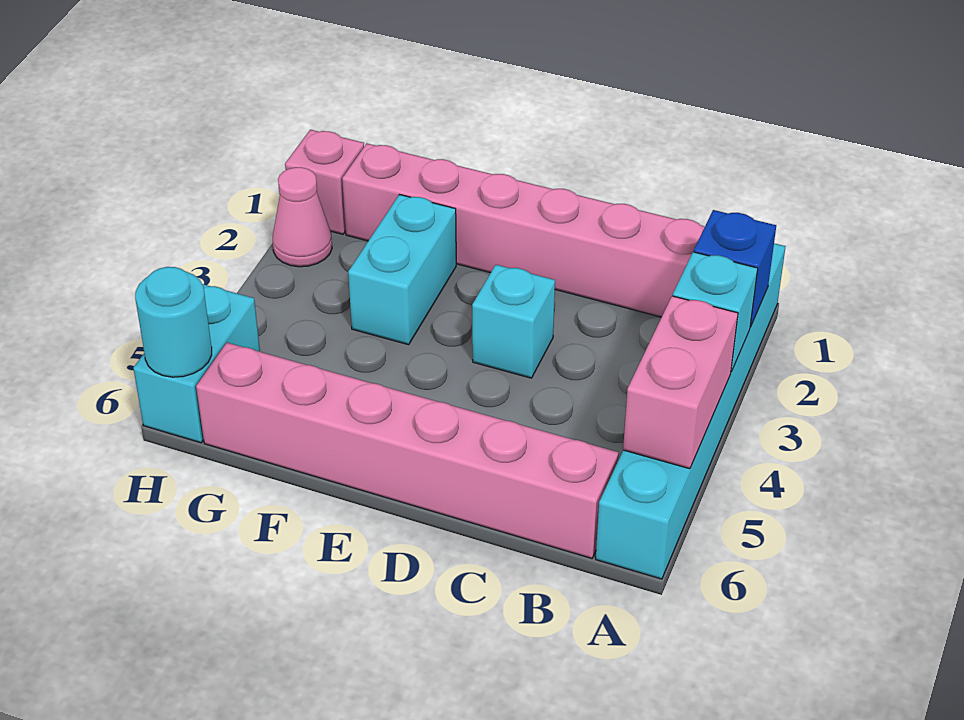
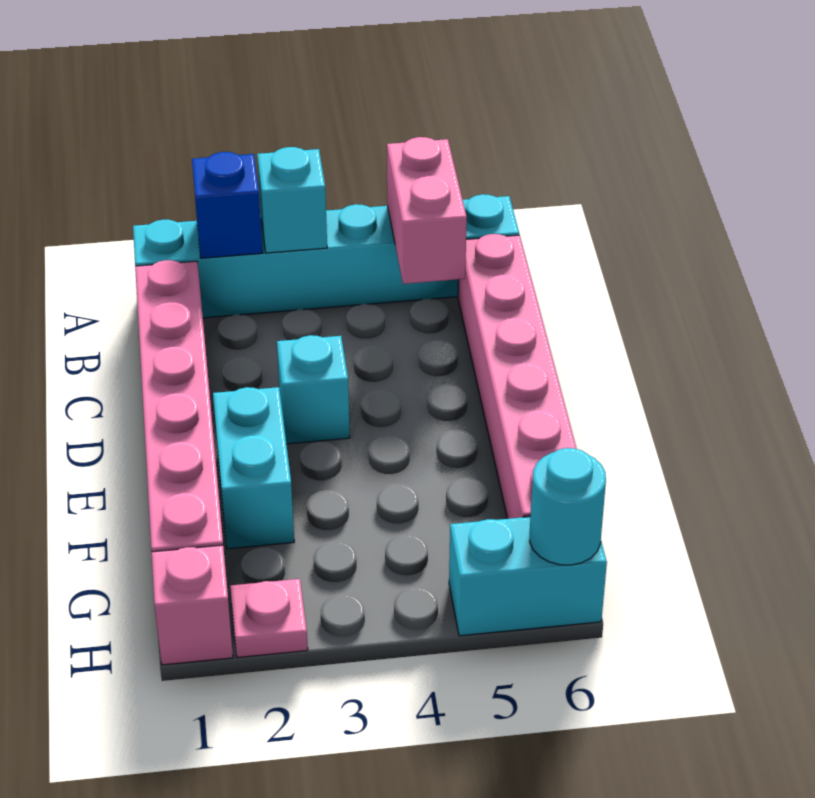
pink 1x2 brick [623,296,738,469] -> pink 1x2 brick turned to [387,137,467,284]
cyan 1x2 brick [348,195,456,345] -> cyan 1x2 brick turned to [213,387,294,549]
pink 1x1 cone [273,167,332,267] -> pink 1x1 plate [230,579,308,658]

